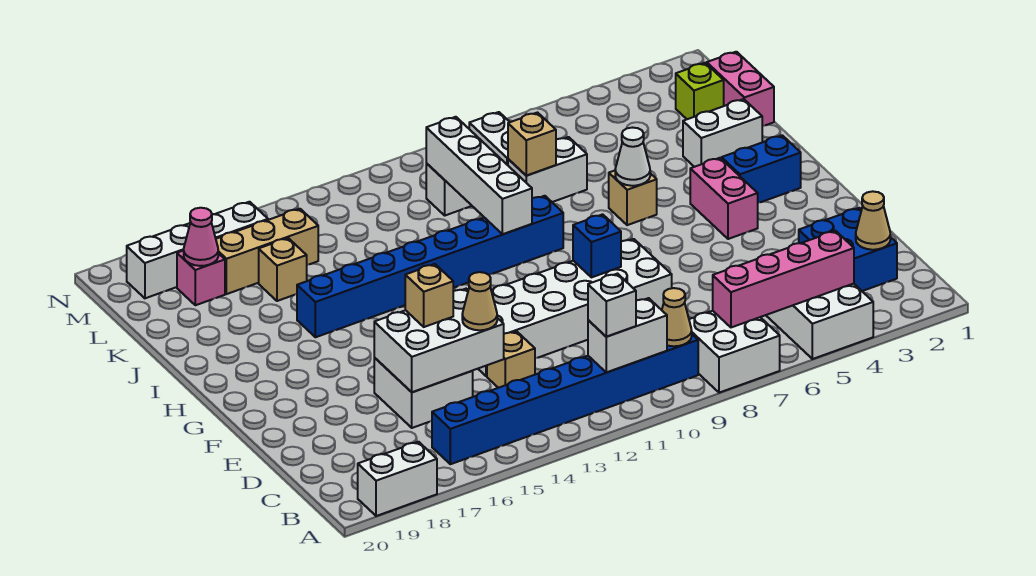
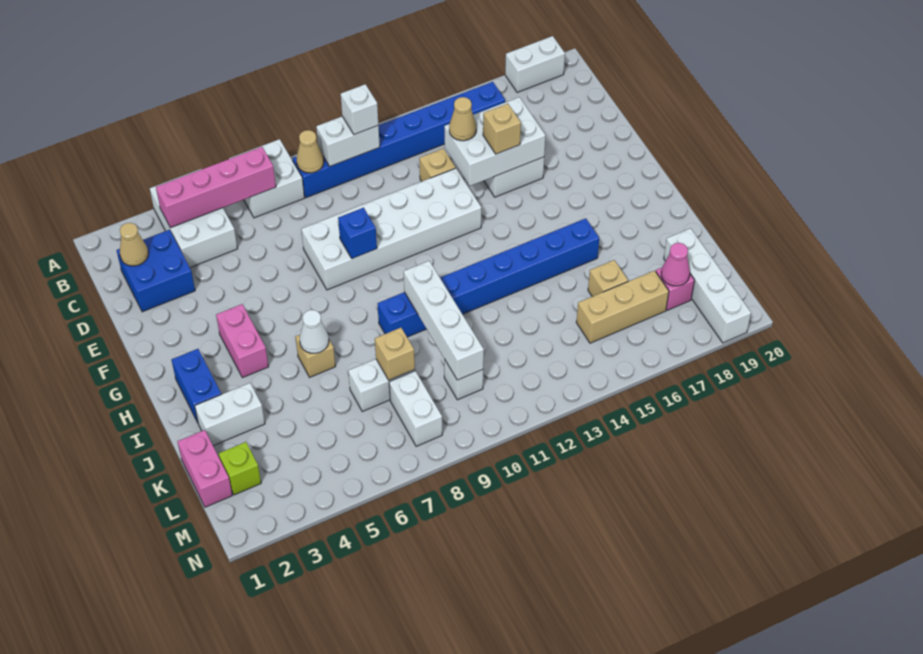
blue 1x2 brick [722,135,801,203] -> blue 1x2 brick turned to [171,349,221,422]
white 1x4 brick [127,202,268,298] -> white 1x4 brick turned to [664,228,751,343]

